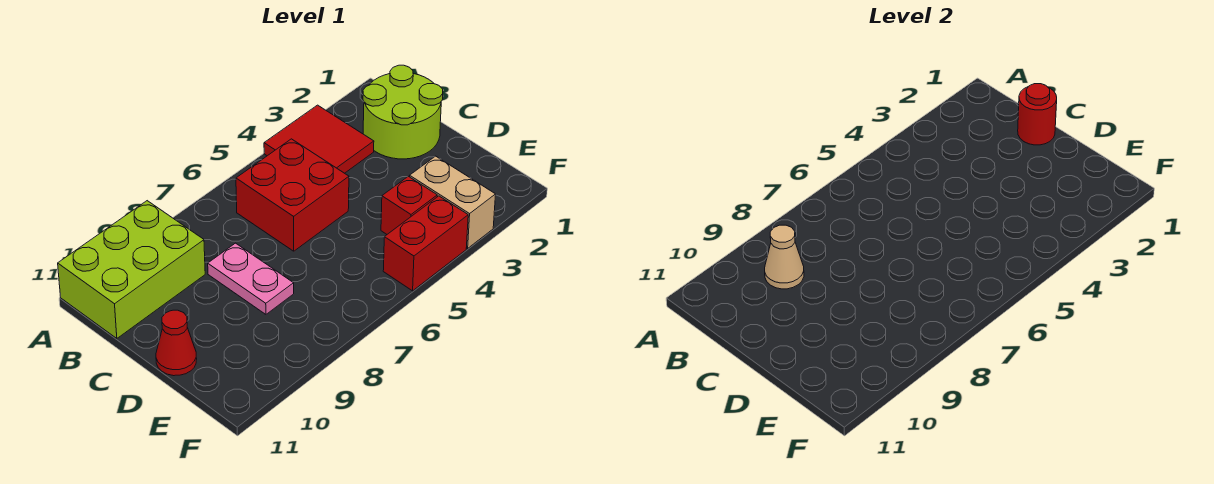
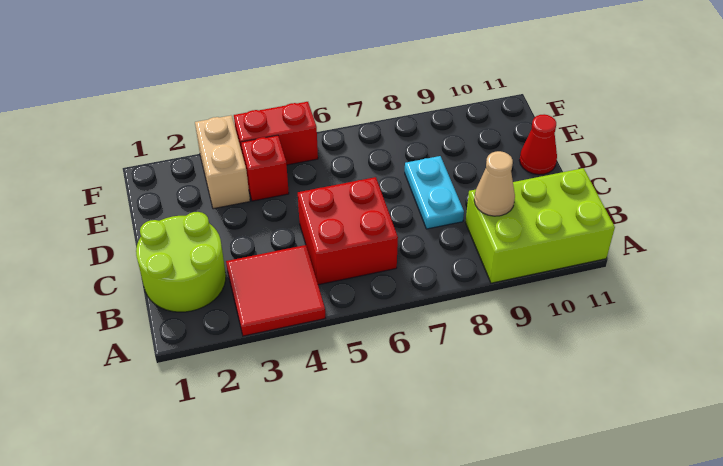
red 1x1 round brick [1018,84,1057,145] -> none
pink 1x2 plate [208,243,294,314] -> cyan 1x2 plate [405,156,464,229]

